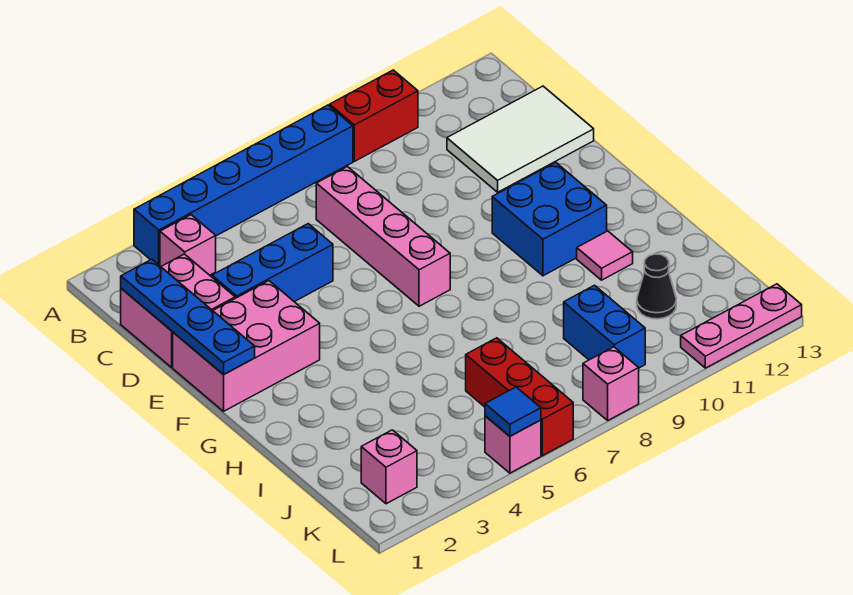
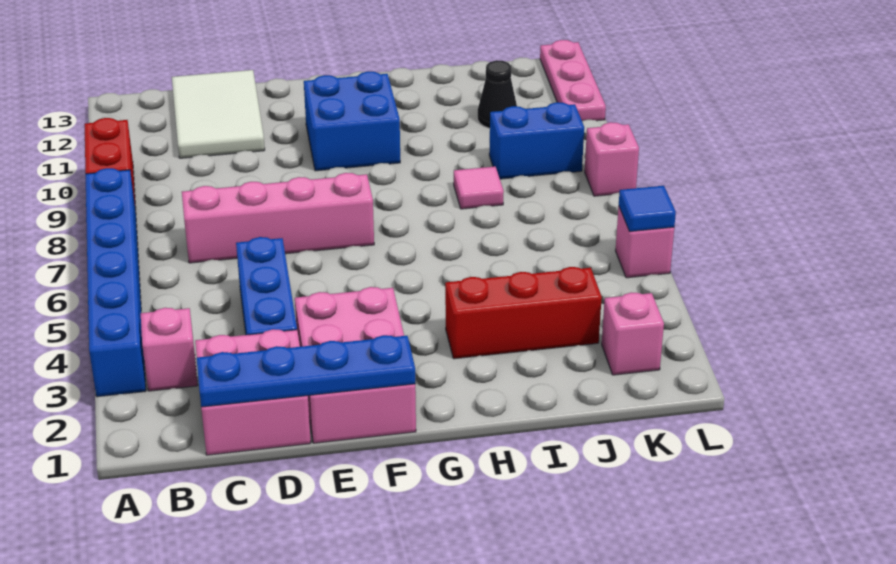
pink 1x1 tile [577,231,633,280] -> pink 1x1 tile moved to [454,167,504,209]
red 1x3 brick [466,338,573,456] -> red 1x3 brick moved to [445,267,602,359]

